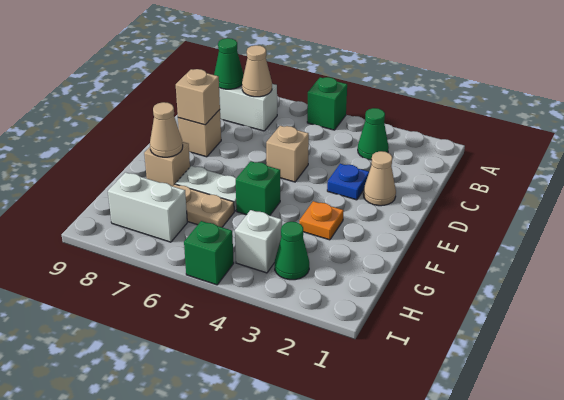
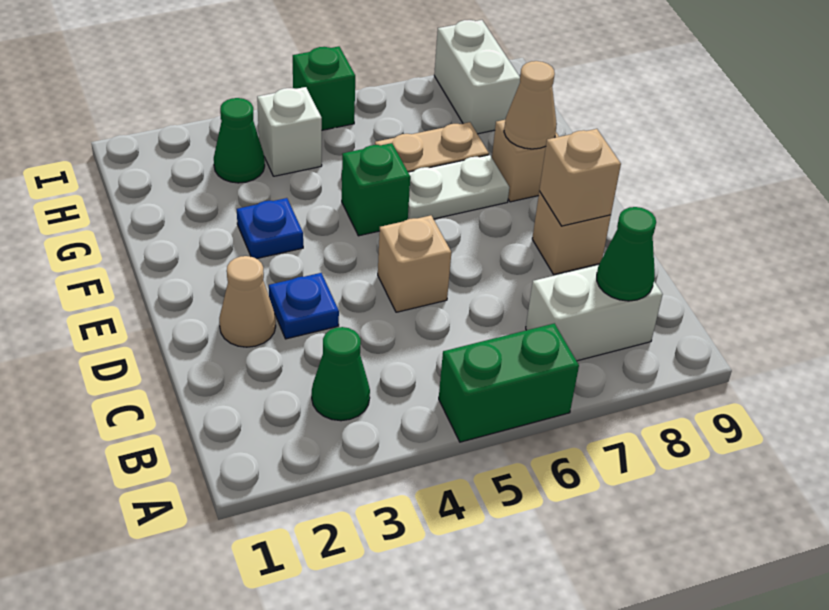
green 1x1 brick [307,77,347,130] -> green 1x2 brick [439,323,579,442]
tan 1x1 cone [242,45,272,97] -> none
orange 1x1 plate [299,201,344,240] -> blue 1x1 plate [237,198,303,259]
white 1x2 brick [108,172,187,242] -> white 1x2 brick turned to [434,20,520,134]

